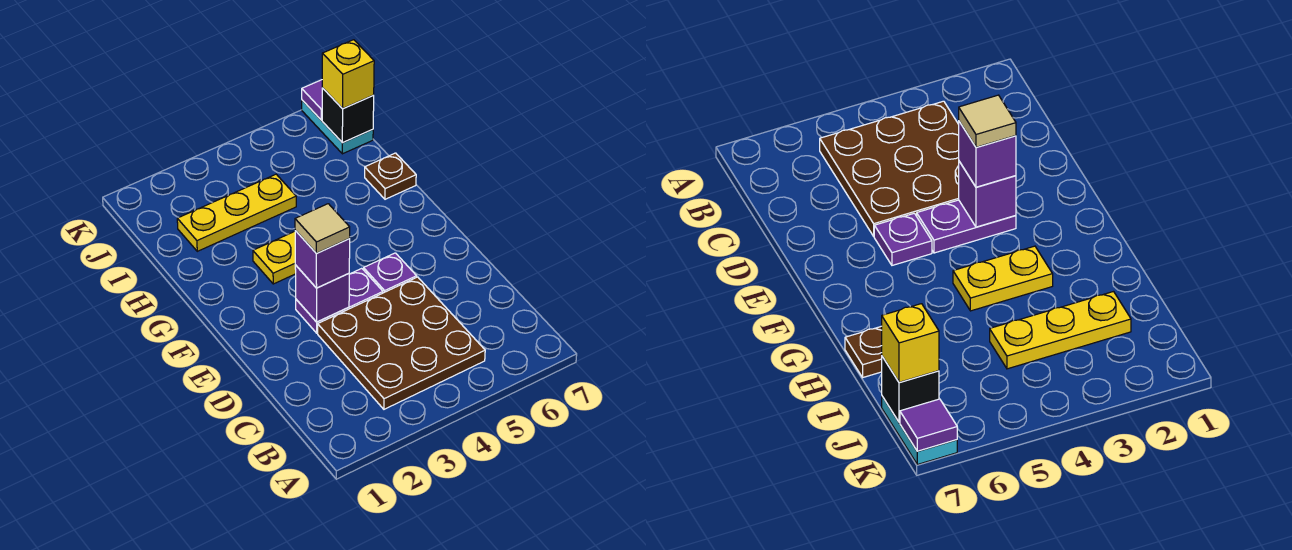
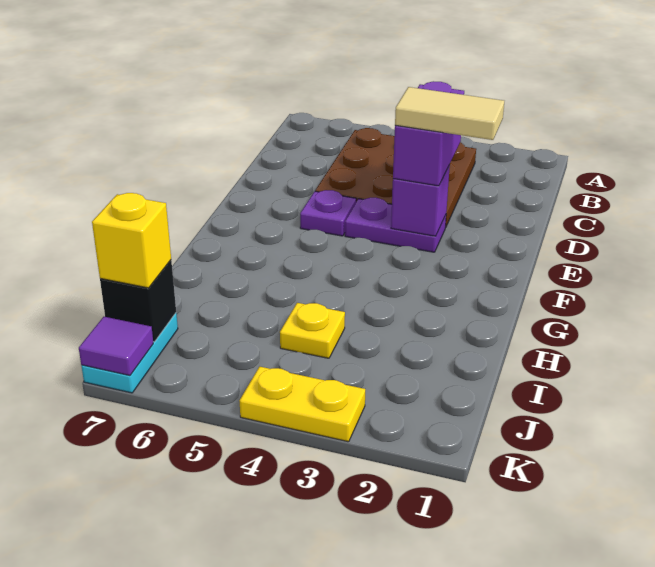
purple 1x1 brick [295,231,350,288] -> purple 1x2 brick [393,81,464,186]
tan 1x1 tile [295,204,350,253] -> tan 1x2 tile [395,87,504,140]
yellow 1x2 plate [253,231,296,284] -> yellow 1x2 plate moved to [239,367,365,442]
brown 1x1 plate [365,153,416,199] -> none
yellow 1x3 plate [177,174,296,251] -> yellow 1x1 plate [280,303,345,358]

